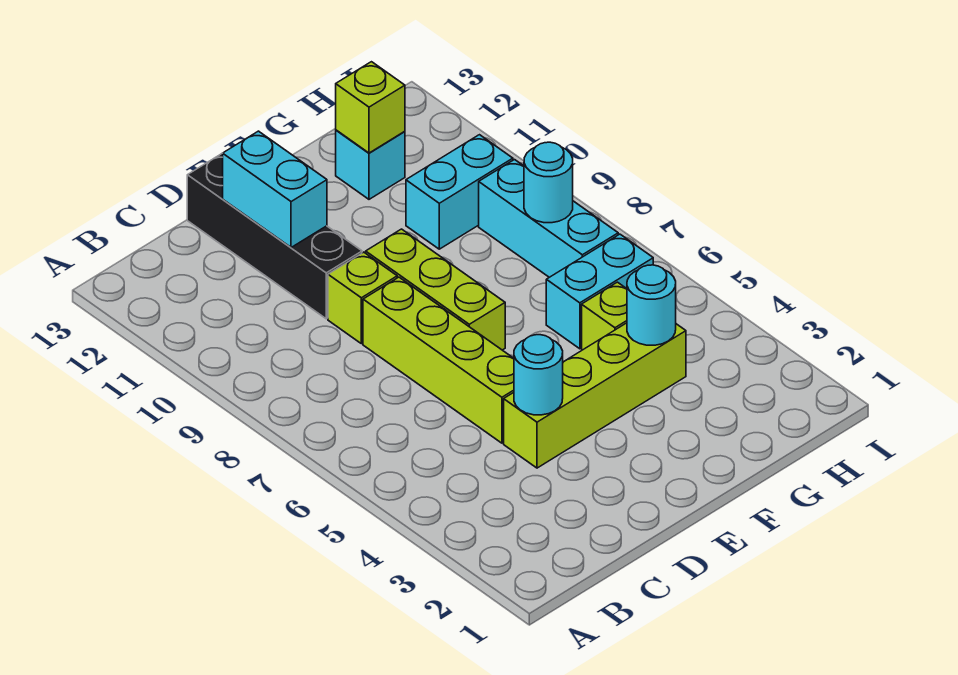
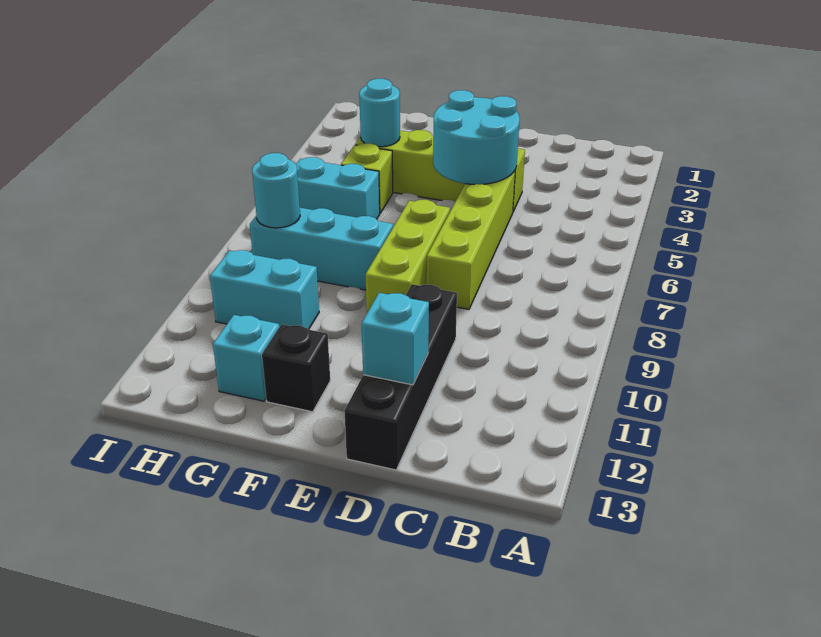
cyan 1x1 round brick [514,335,563,415] -> cyan 2x2 round brick [433,90,520,184]
lime 1x1 brick [328,252,397,344] -> none
cyan 1x2 brick [223,131,327,247] -> cyan 1x1 brick [362,293,429,385]
none -> black 1x1 brick [262,324,330,412]
lime 1x1 brick [336,62,405,153] -> none
cyan 1x3 brick [479,160,618,277] -> cyan 1x3 brick turned to [250,208,393,290]

